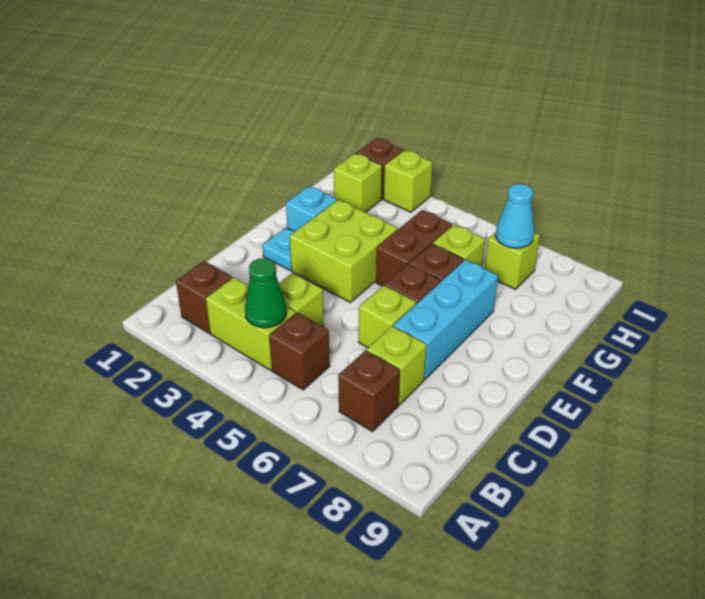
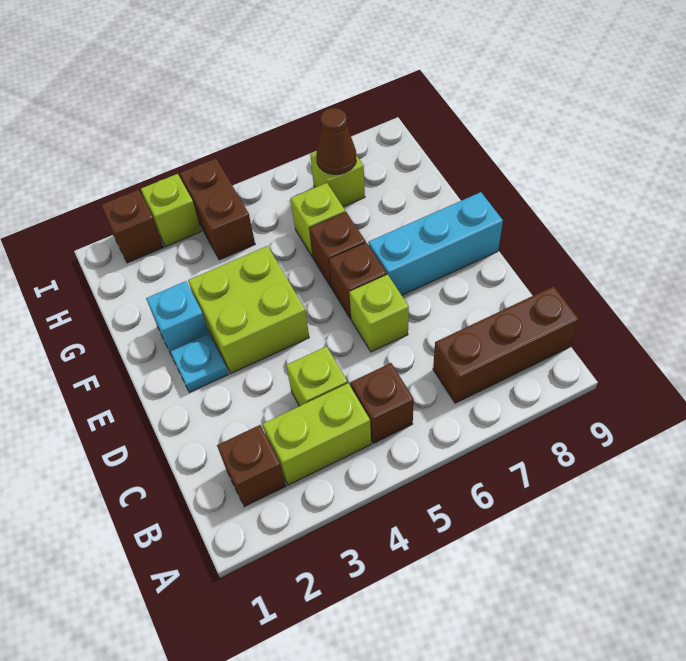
green 1x1 cone [245,258,287,328] -> none
brown 1x1 brick [338,351,400,431] -> brown 1x3 brick [433,286,579,403]
lime 1x1 brick [367,326,427,405] -> none
cyan 1x3 brick [394,260,498,379] -> cyan 1x3 brick turned to [368,192,503,295]
brown 1x2 brick [376,210,452,286] -> brown 1x2 brick moved to [180,158,255,260]
lime 1x1 brick [334,153,382,212] -> none
cyan 1x1 cone [495,184,534,248] -> brown 1x1 cone [317,108,356,174]

